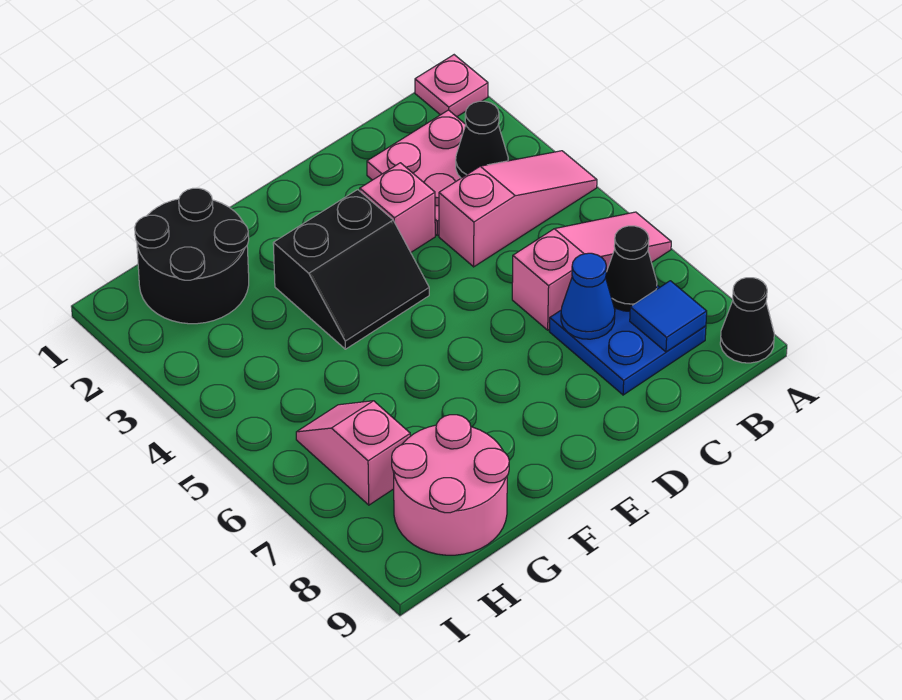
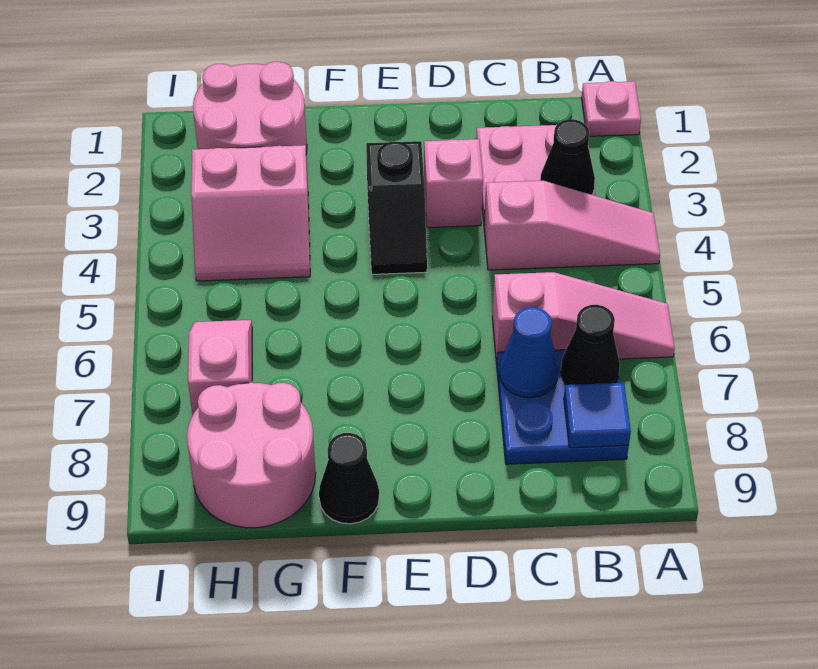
black 1x1 cone [720,278,774,363] -> black 1x1 cone moved to [319,433,379,524]
black 2x2 slope [273,190,429,349] -> black 1x2 slope [366,141,427,274]
black 2x2 round brick [135,188,249,324] -> pink 2x2 round brick [193,62,307,154]
none -> pink 2x2 slope [191,145,310,281]

